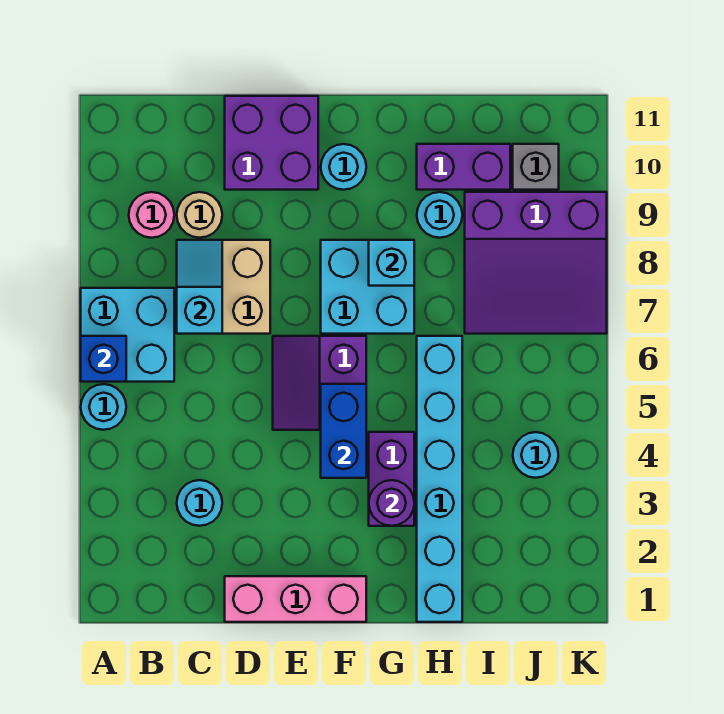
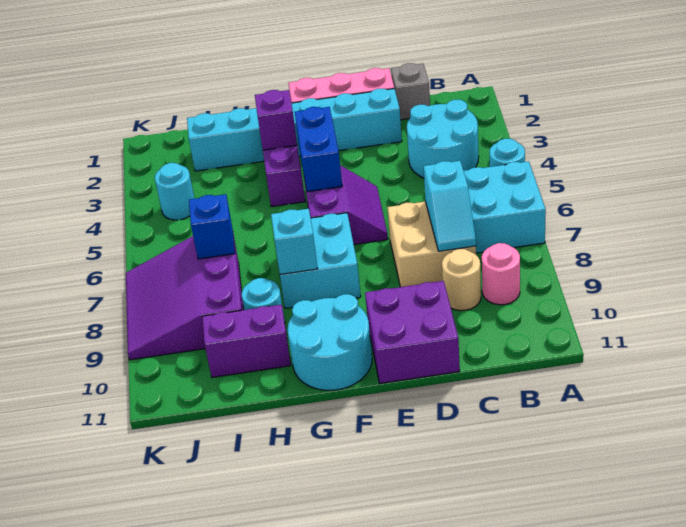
blue 1x1 brick [81,336,126,382] -> blue 1x1 brick moved to [189,194,235,259]
cyan 1x1 round brick [177,480,222,526] -> cyan 2x2 round brick [407,100,479,178]
cyan 1x1 round brick [321,144,366,190] -> cyan 2x2 round brick [288,294,372,390]
purple 1x1 round brick [369,480,414,526] -> purple 1x1 brick [255,90,297,150]
cyan 1x6 brick [417,336,462,622] -> cyan 1x6 brick turned to [187,88,402,171]
purple 3x3 slope [465,192,607,334] -> purple 3x3 slope turned to [126,234,244,360]
grey 1x1 brick [513,144,559,190] -> grey 1x1 brick moved to [391,63,430,120]

